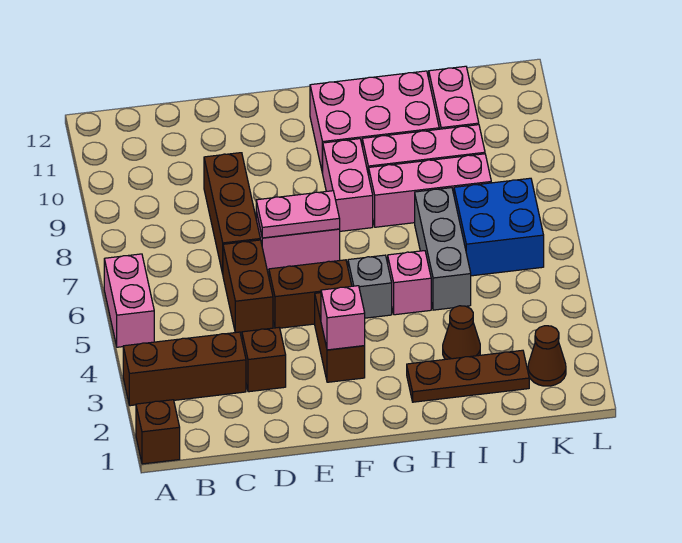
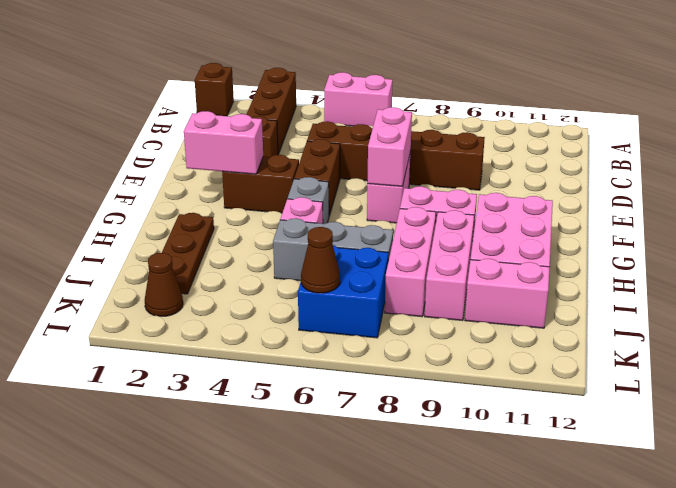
pink 1x2 plate [256,191,340,238] -> pink 1x2 brick [367,107,412,187]
pink 1x1 brick [321,286,365,350] -> pink 1x2 brick [184,111,263,174]
brown 1x1 cone [443,306,480,359] -> brown 1x1 cone moved to [301,227,340,293]

